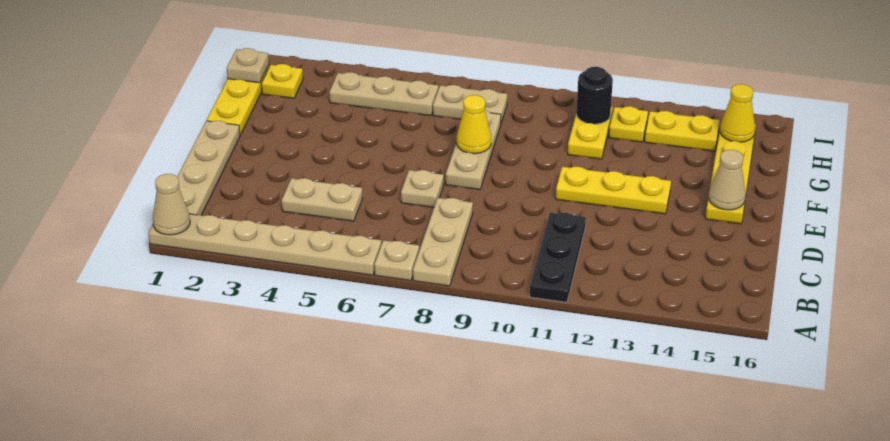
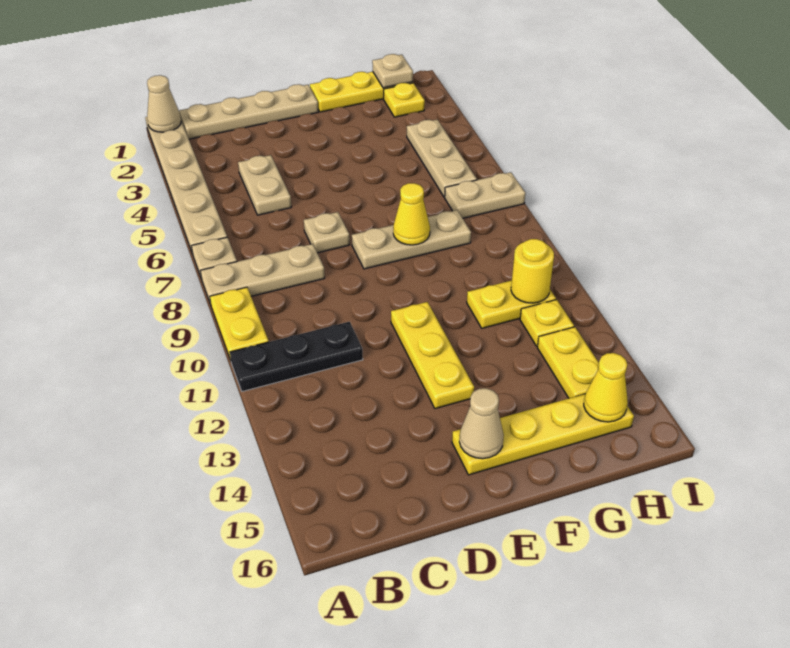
none -> yellow 1x2 plate [210,287,269,360]
tan 1x2 plate [433,85,507,123] -> tan 1x2 plate turned to [445,172,525,218]
black 1x1 round brick [576,67,613,124] -> yellow 1x1 round brick [511,239,554,303]

